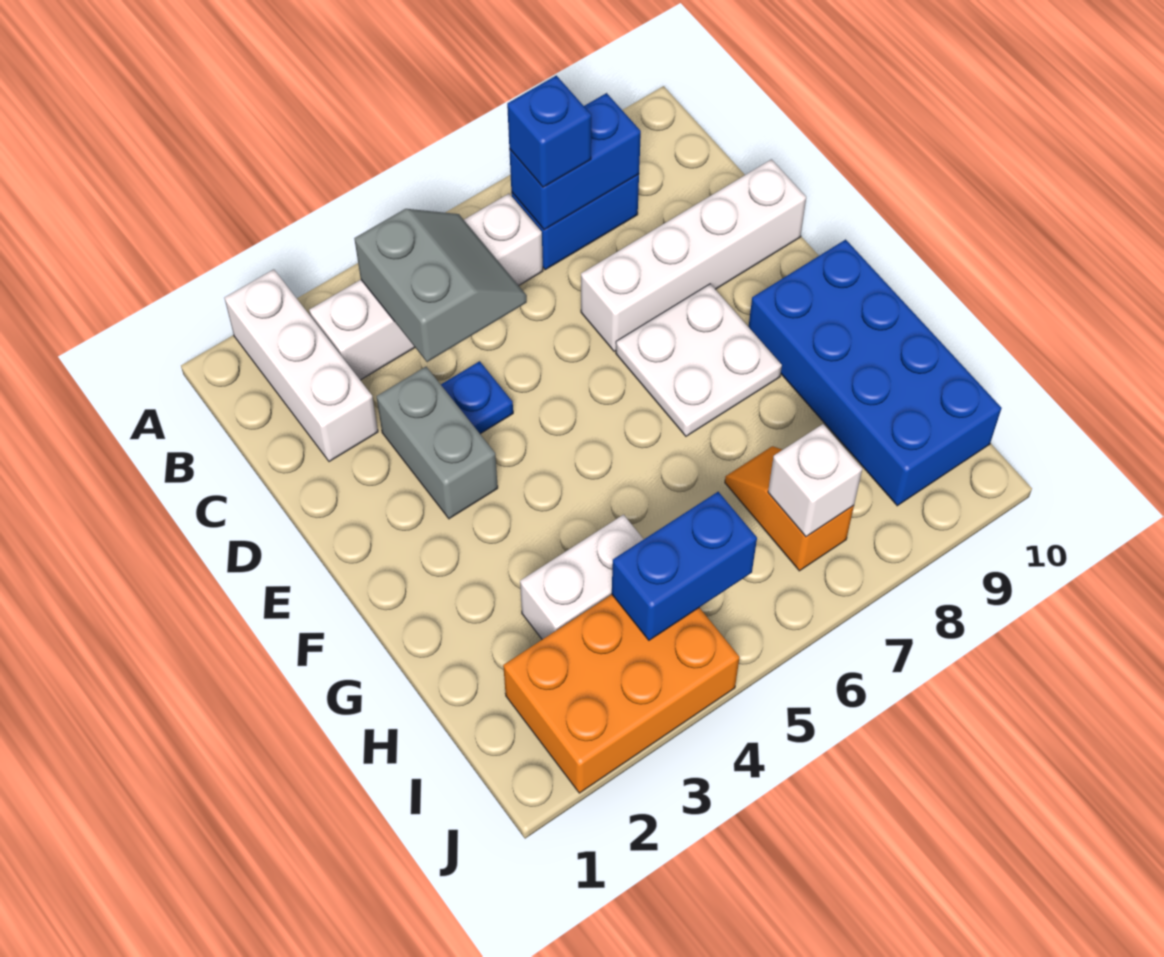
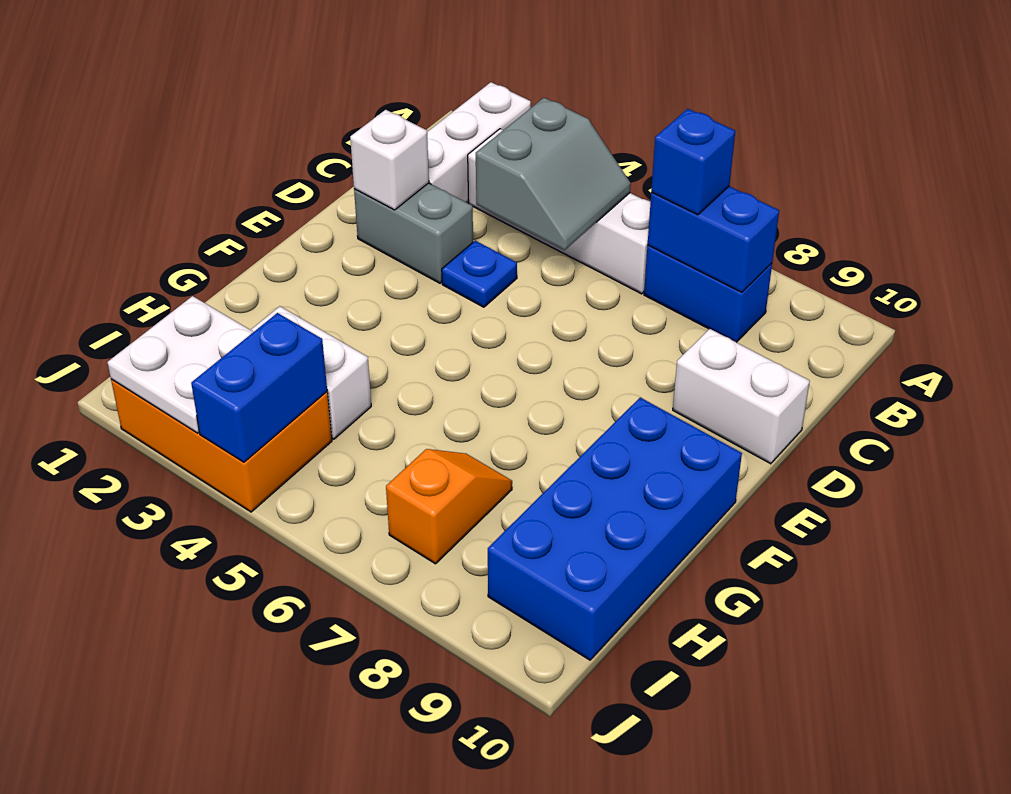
grey 1x2 brick [377,367,498,519] -> grey 1x2 brick turned to [354,183,473,283]
white 1x4 brick [581,159,806,351] -> white 1x2 brick [673,329,810,464]
white 2x2 plate [616,284,782,436] -> white 2x2 plate moved to [107,296,253,433]
blue 1x2 brick [612,492,757,640] -> blue 1x2 brick turned to [191,313,327,462]
white 1x1 brick [768,424,862,537] -> white 1x1 brick moved to [350,110,429,210]

